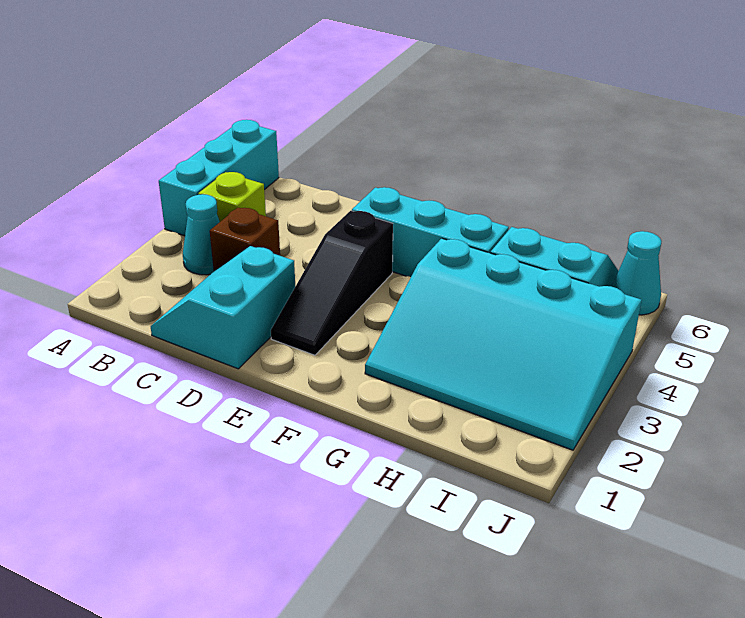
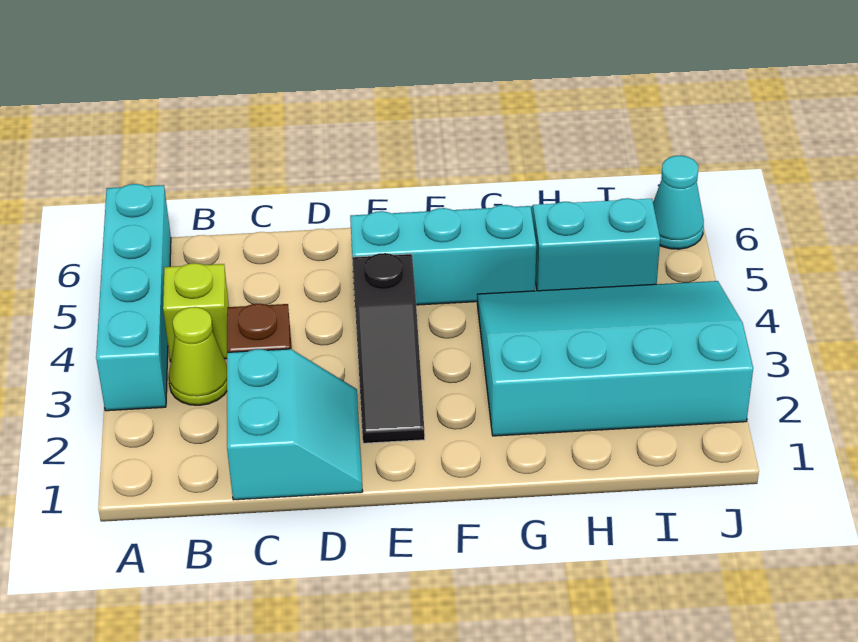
cyan 1x3 brick [159,120,279,236] -> cyan 1x4 brick [96,184,171,411]
cyan 1x1 cone [183,194,220,275] -> lime 1x1 cone [169,307,227,405]
cyan 2x2 slope [151,246,295,369] -> cyan 2x2 slope turned to [227,349,363,500]
cyan 3x4 slope [365,238,641,450] -> cyan 3x4 slope turned to [477,281,753,436]

